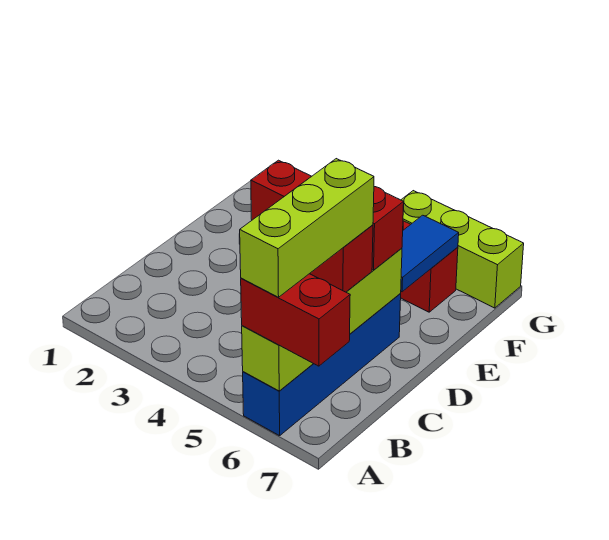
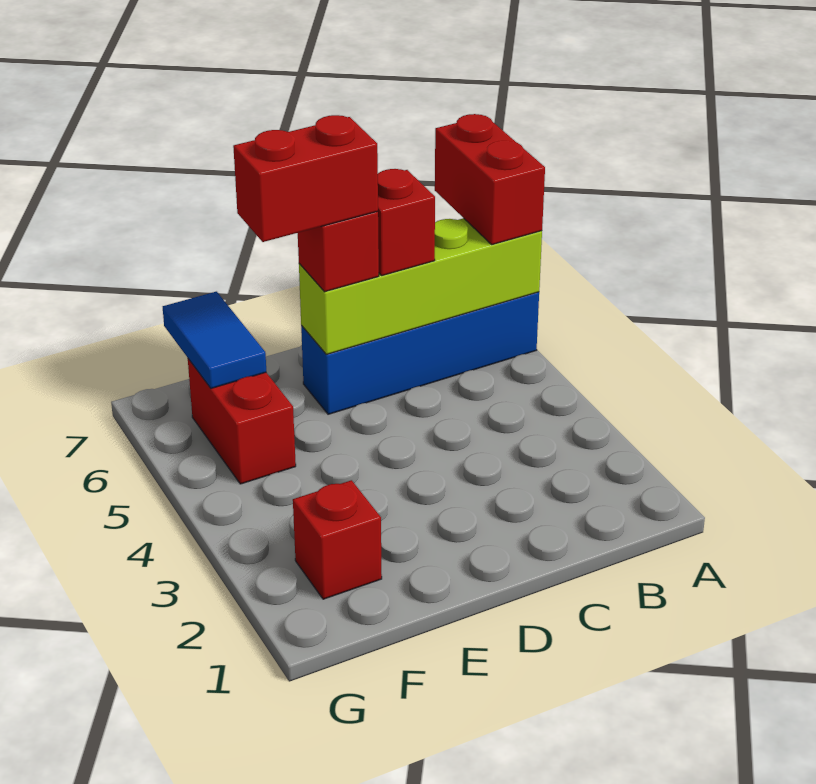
lime 1x3 brick [240,159,374,297] -> none
none -> red 1x2 brick [233,115,378,242]
blue 1x2 tile [401,215,459,292] -> blue 1x2 tile turned to [163,292,266,388]
lime 1x3 brick [401,191,524,308] -> none

